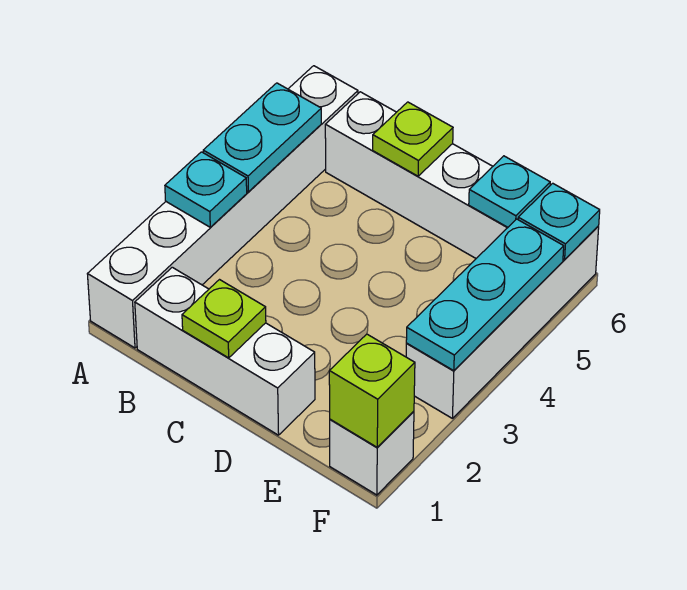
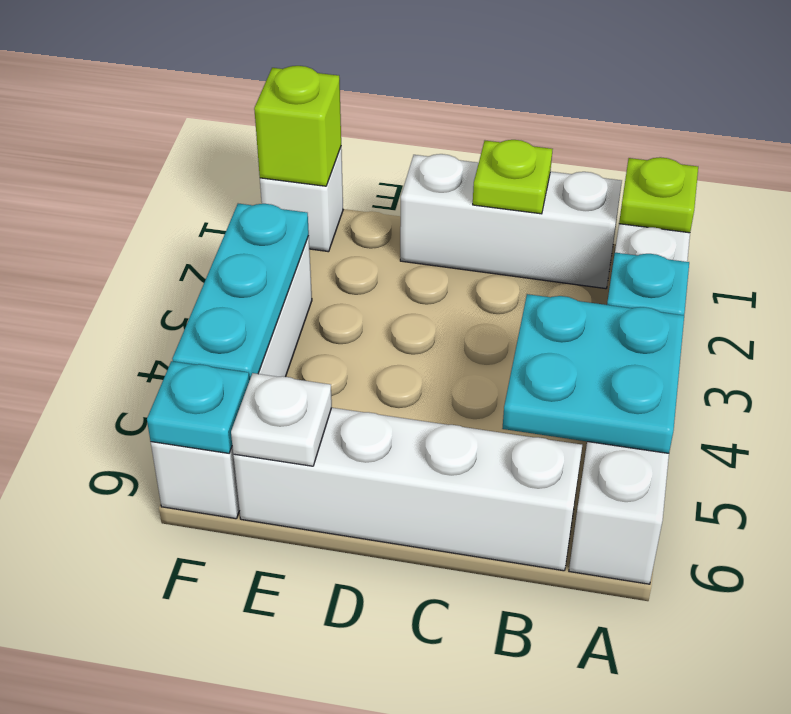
cyan 1x2 plate [203,83,321,192] -> cyan 2x2 plate [502,294,684,453]
lime 1x1 plate [373,102,453,176] -> lime 1x1 plate moved to [619,157,698,233]
cyan 1x1 plate [469,156,550,227] -> white 1x1 plate [231,373,332,466]

